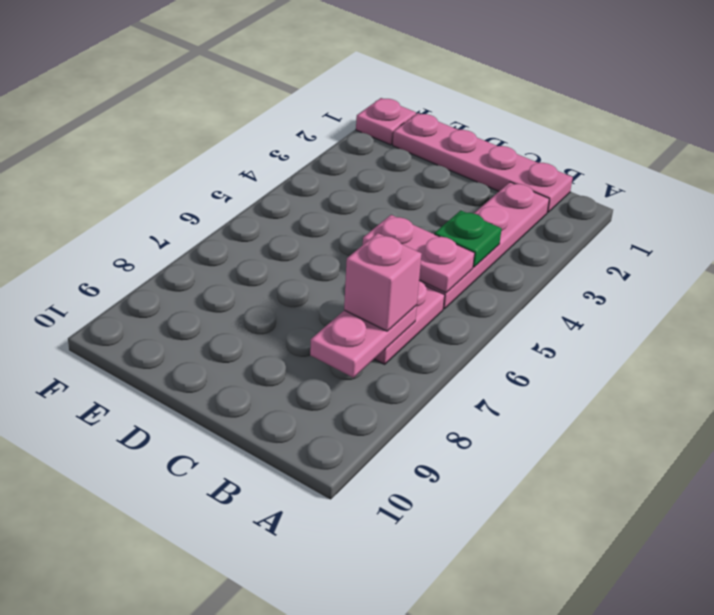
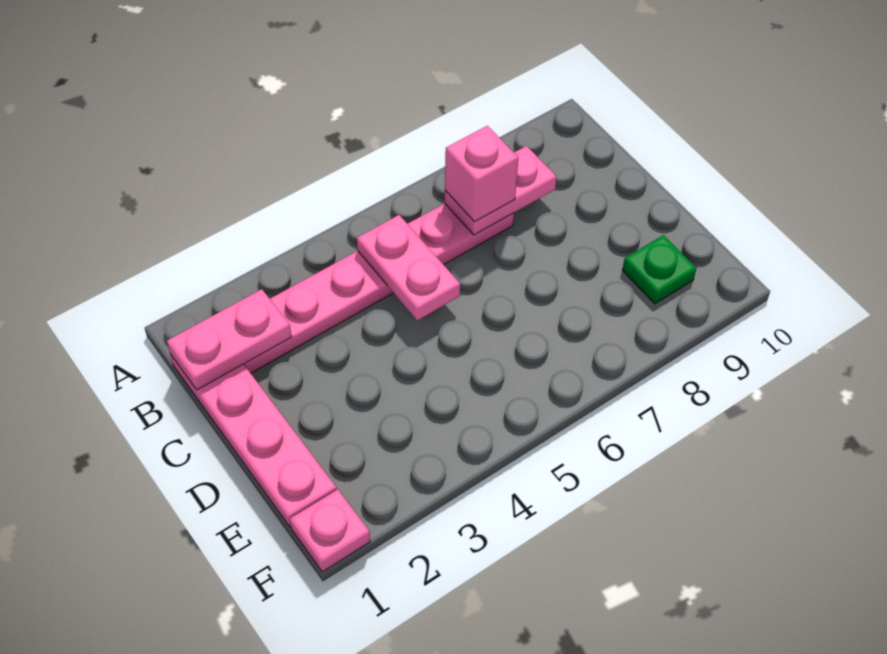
none -> pink 1x2 plate [167,289,292,390]
green 1x1 plate [435,210,502,267] -> green 1x1 plate moved to [622,235,696,304]

